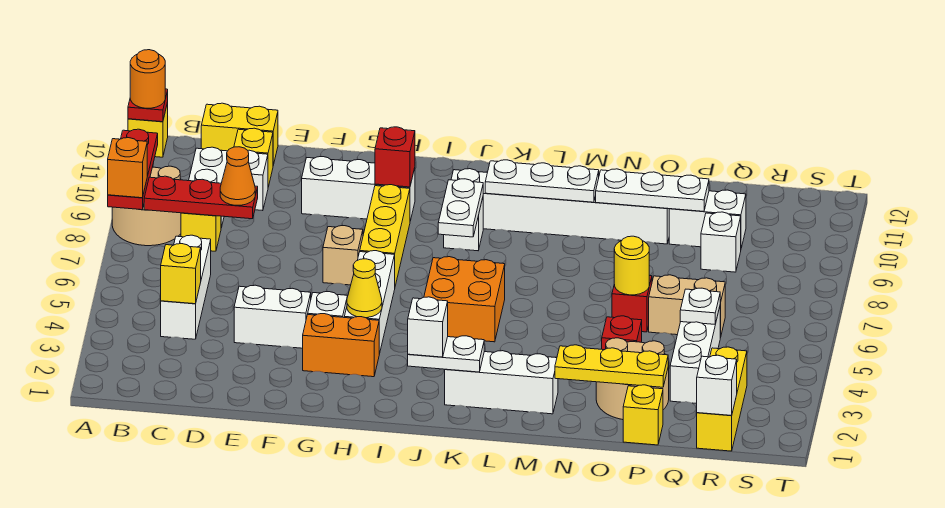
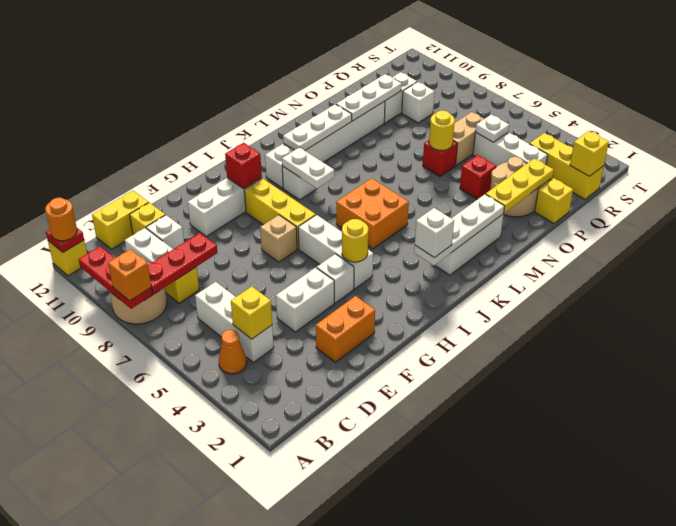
orange 1x1 cone [220,147,255,205] -> orange 1x1 cone moved to [219,330,247,374]
orange 1x2 brick [303,314,379,377] -> orange 1x2 brick moved to [316,296,375,362]
yellow 1x1 cone [347,259,382,318] -> yellow 1x1 round brick [342,219,368,262]
white 1x2 plate [408,336,484,372] -> white 1x4 plate [414,194,505,266]
white 1x1 brick [697,355,737,415] -> yellow 1x1 brick [570,131,609,176]

